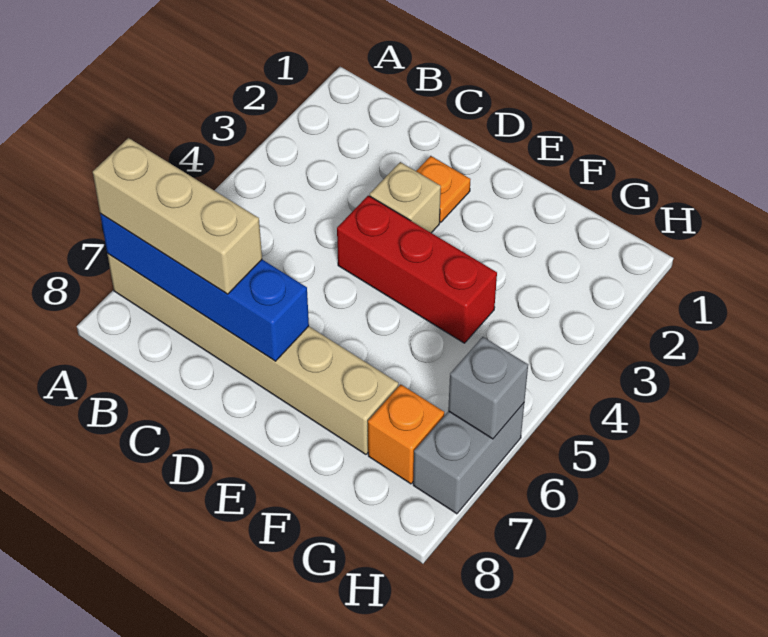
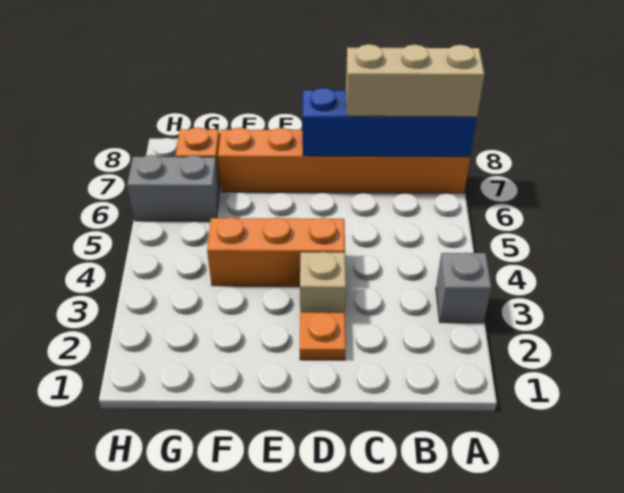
tan 1x6 brick [107,254,398,454] -> orange 1x6 brick [218,128,470,193]
red 1x3 brick [337,196,497,343] -> orange 1x3 brick [207,217,345,286]
grey 1x2 brick [413,403,524,514] -> grey 1x2 brick turned to [127,155,219,221]
grey 1x1 brick [448,337,528,439] -> grey 1x1 brick moved to [436,253,492,323]

